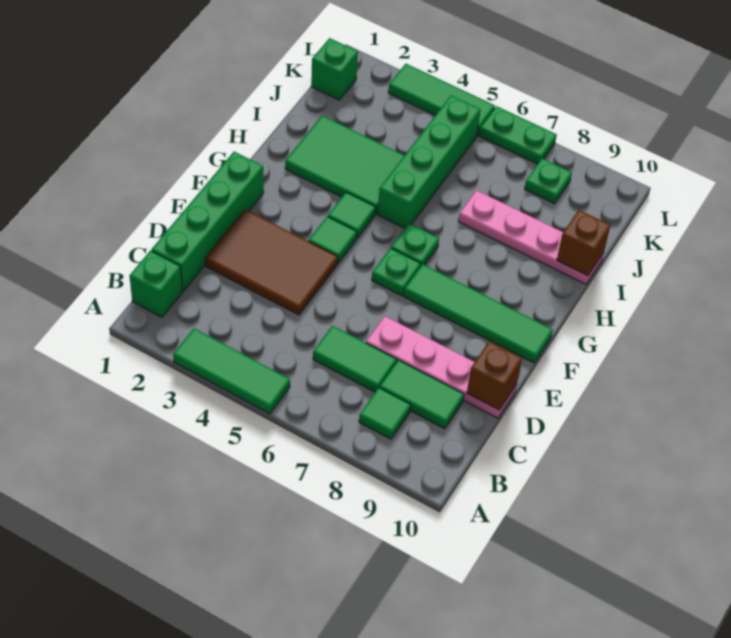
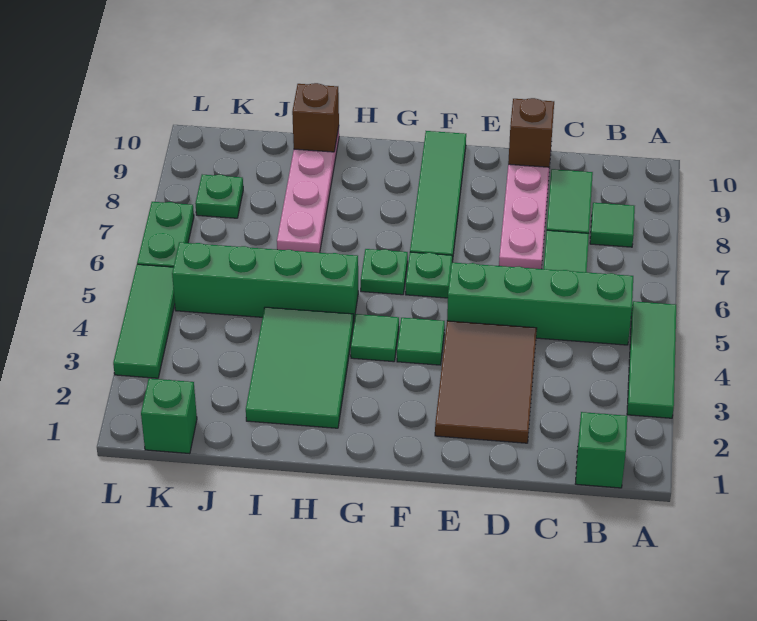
green 1x4 brick [151,152,264,291] -> green 1x4 brick moved to [447,262,633,345]

